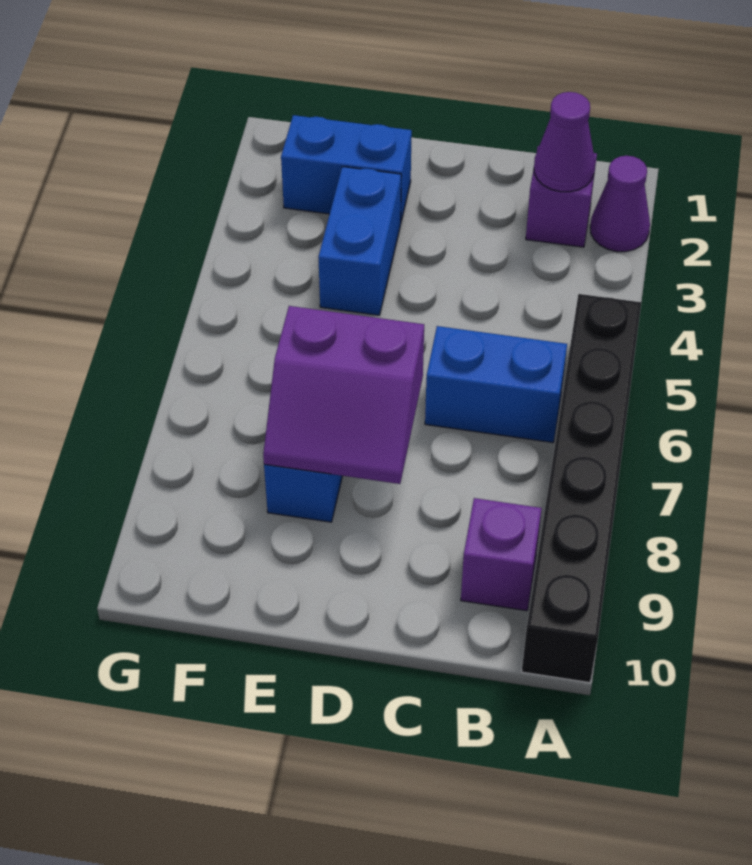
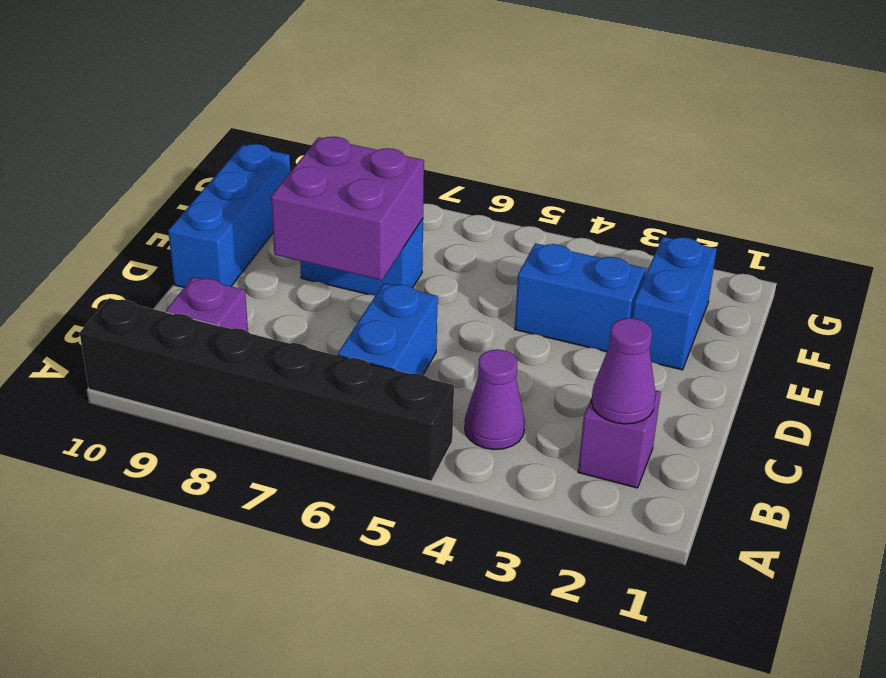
purple 1x1 cone [590,156,650,252] -> purple 1x1 cone moved to [465,349,525,450]
purple 2x2 slope [263,306,424,484] -> purple 2x2 brick [271,137,424,280]
none -> blue 1x3 brick [168,144,290,287]

